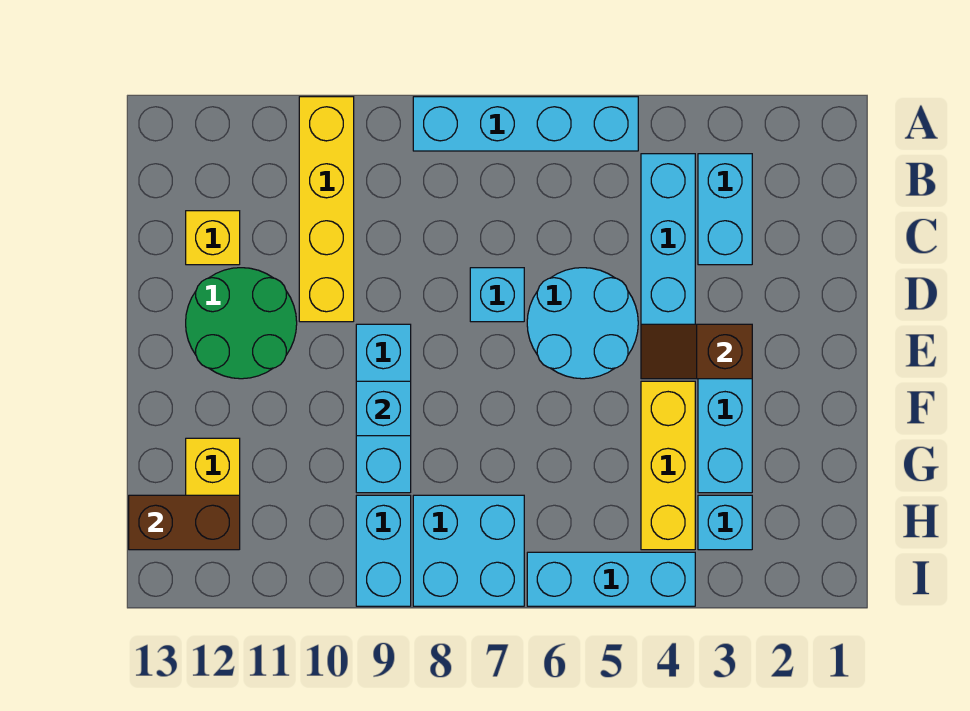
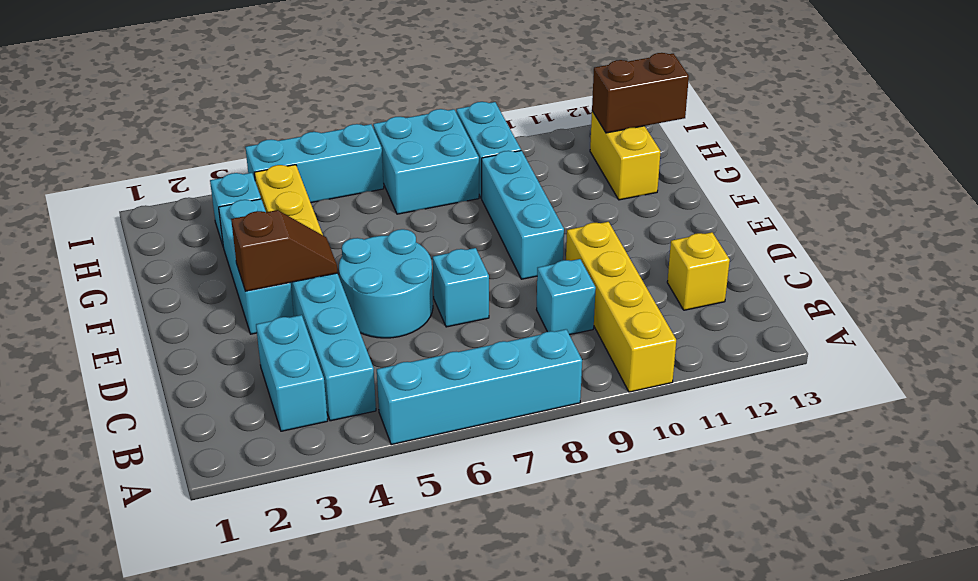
green 2x2 round brick [186,268,297,379] -> none
cyan 1x1 brick [356,381,411,436] -> cyan 1x1 brick moved to [537,259,596,335]

